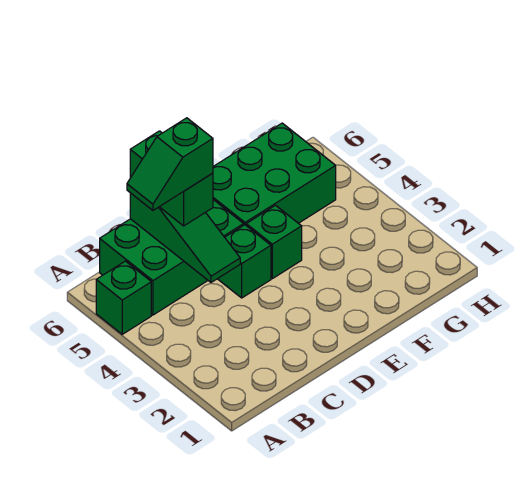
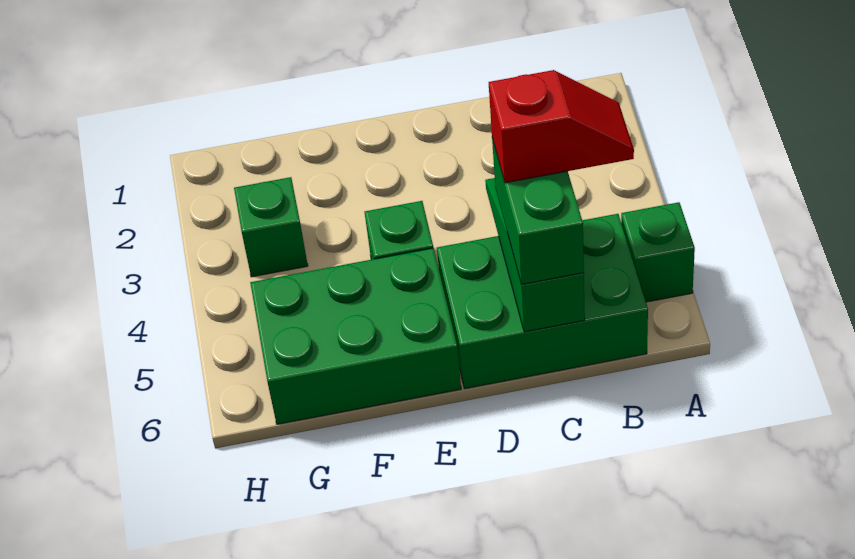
green 1x2 slope [127,118,213,210] -> red 1x2 slope [489,70,634,183]
green 1x1 brick [218,225,271,298] -> green 1x1 brick moved to [234,177,308,277]

